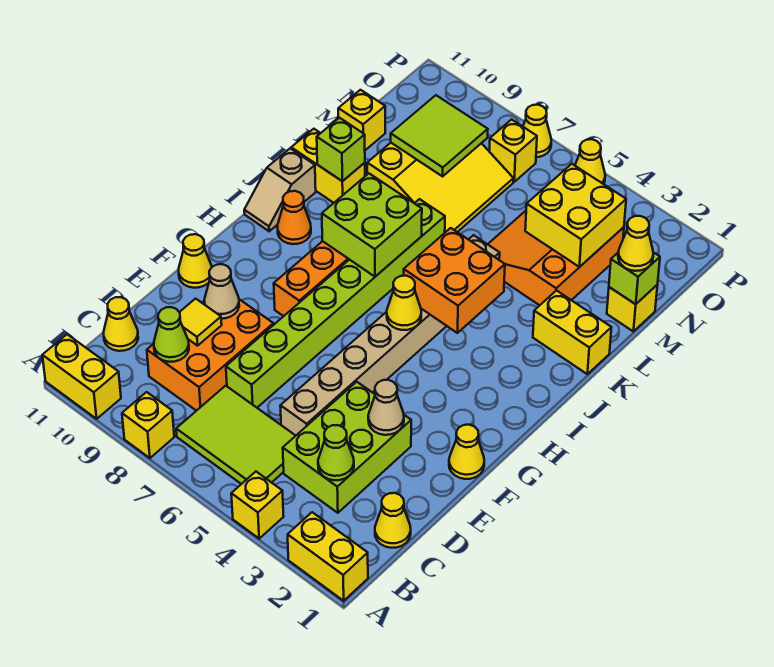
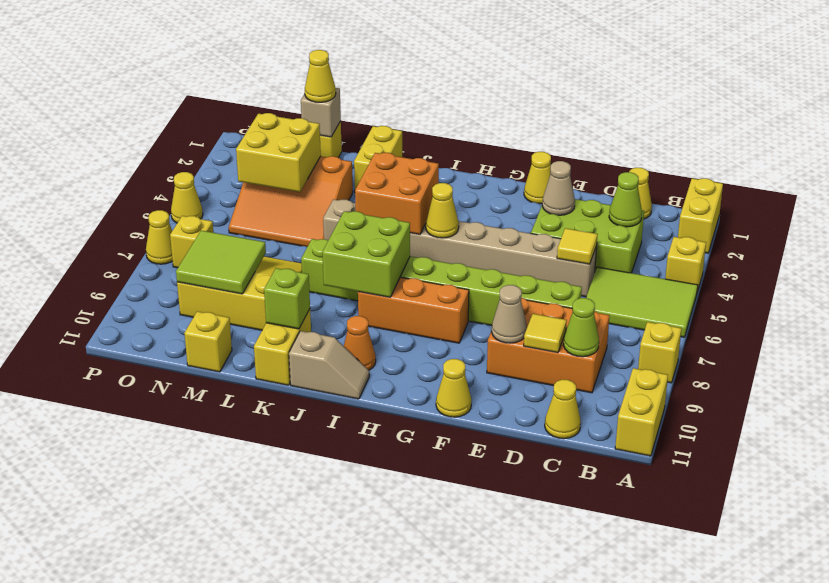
lime 2x3 tile [176,386,296,484] -> lime 2x3 tile turned to [586,267,698,337]
none -> yellow 1x1 tile [557,228,598,264]
lime 1x1 brick [609,252,660,304] -> tan 1x1 brick [301,88,341,137]

